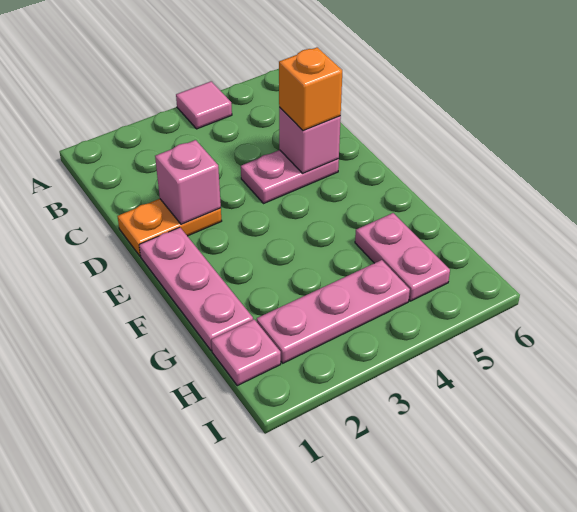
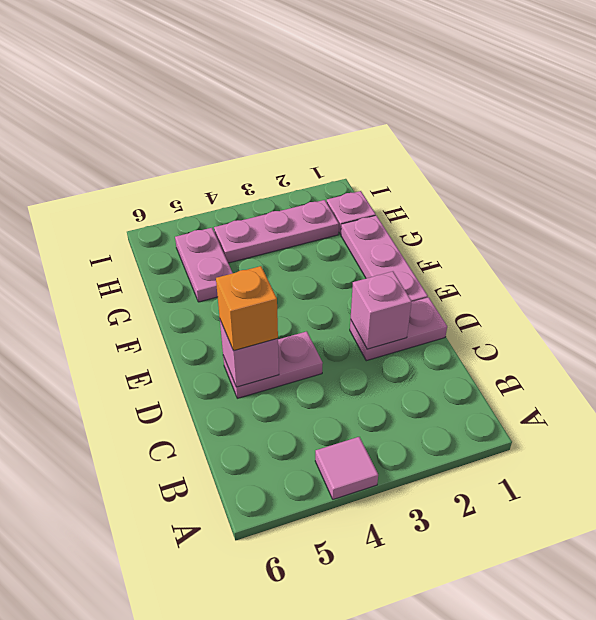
orange 1x2 plate [117,199,222,256] -> pink 1x2 plate [350,297,447,361]

